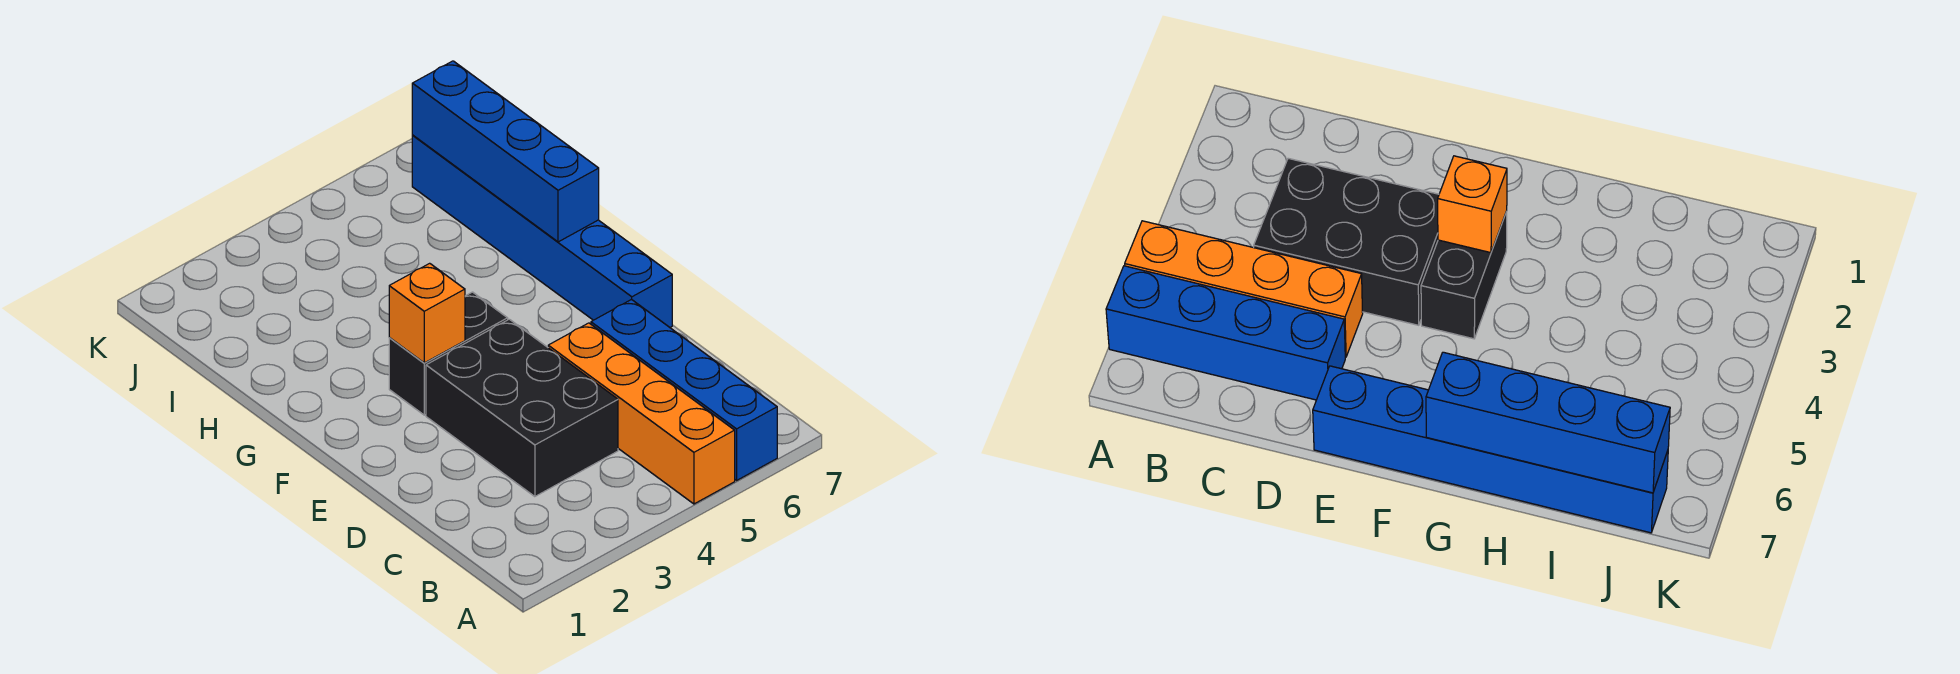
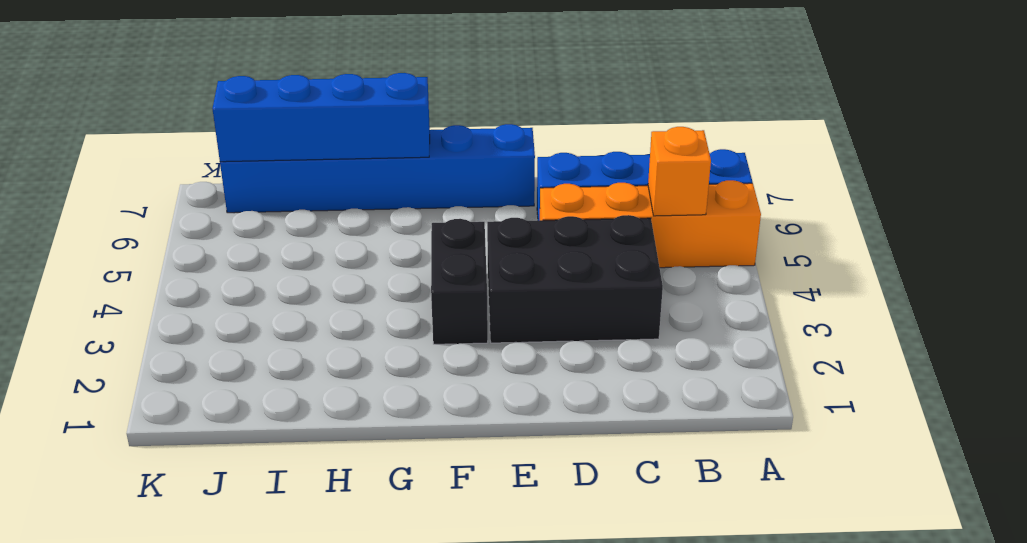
orange 1x1 brick [389,263,465,363] -> orange 1x1 brick moved to [648,127,711,216]

